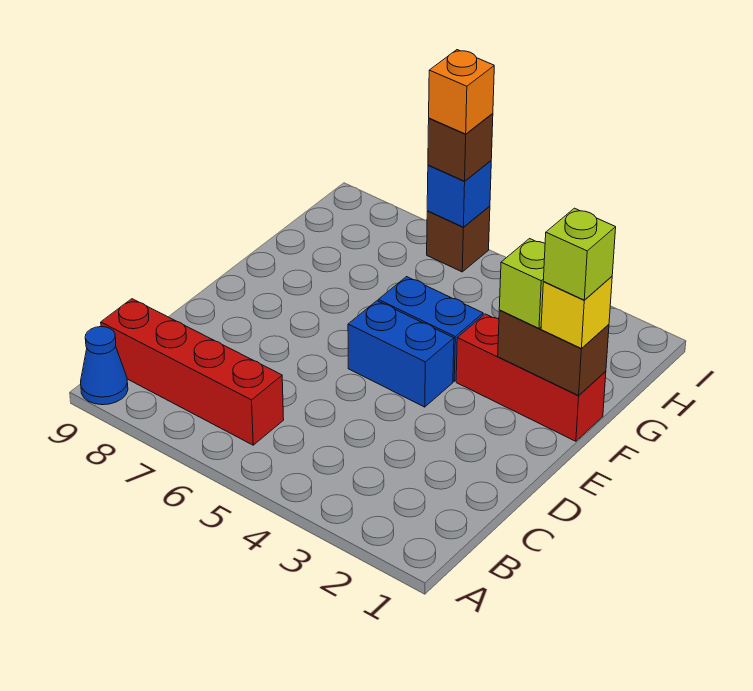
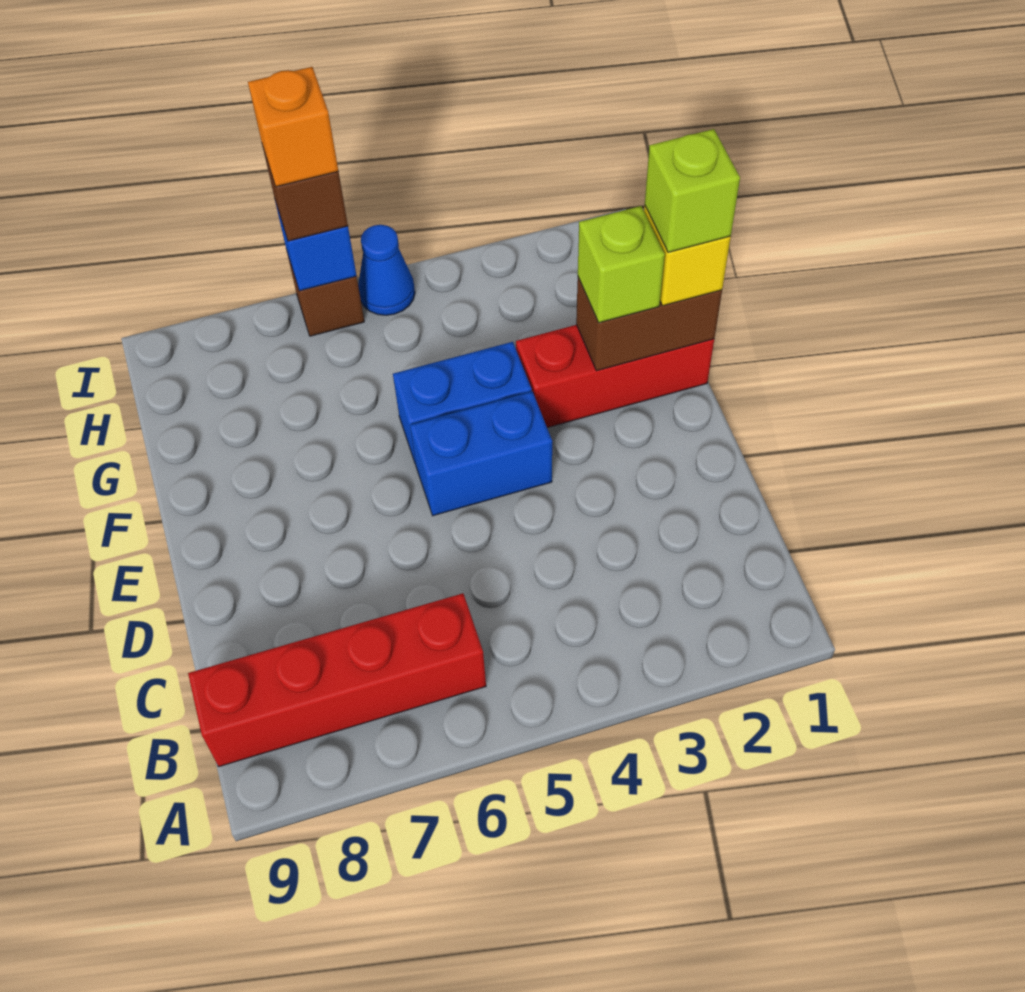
blue 1x1 cone [81,327,128,405] -> blue 1x1 cone moved to [358,225,415,315]

